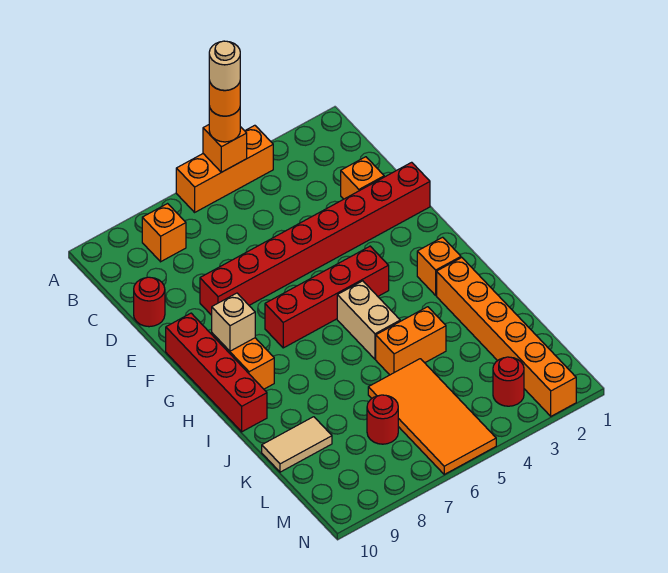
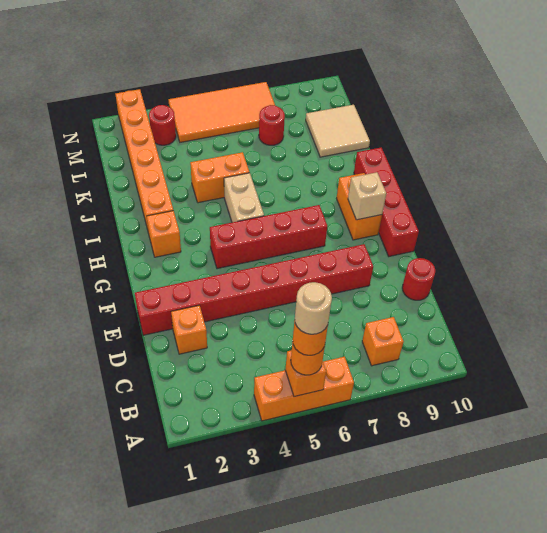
orange 2x4 tile [368,359,496,474] -> orange 2x4 tile turned to [169,82,275,142]
tan 1x2 tile [262,417,332,472] -> tan 2x2 tile [306,105,370,157]

